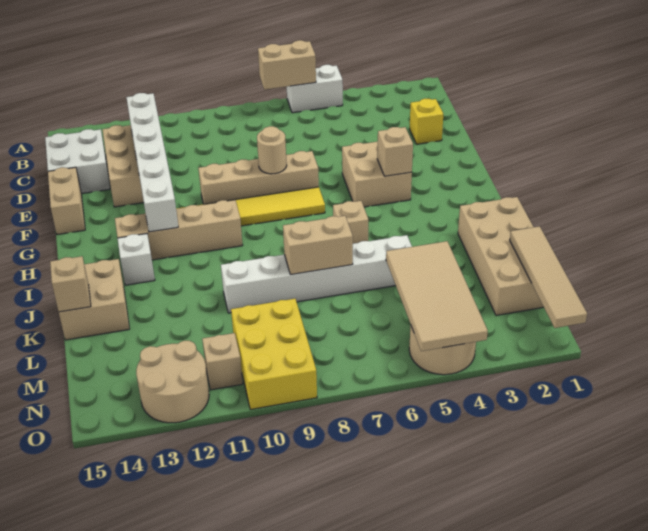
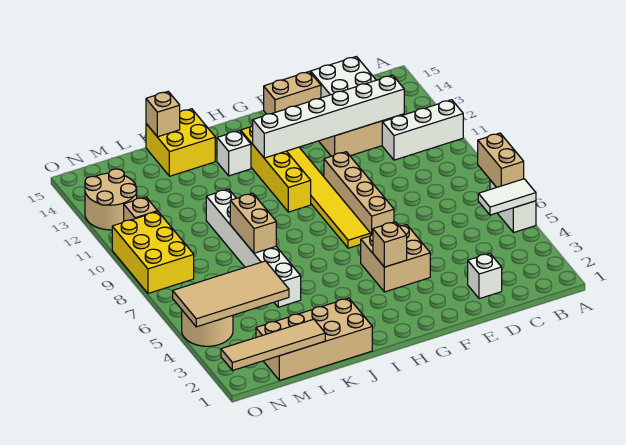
none -> white 1x2 tile [478,179,536,215]
none -> white 1x3 brick [382,100,463,160]
yellow 1x1 brick [410,99,443,144] -> white 1x1 brick [468,253,502,299]
tan 1x1 round brick [257,126,287,174] -> none
tan 1x4 brick [115,200,243,260] -> yellow 1x4 brick [241,125,311,212]
tan 1x1 brick [333,201,368,244] -> none
tan 2x2 brick [59,259,129,340] -> yellow 2x2 brick [146,109,215,176]
yellow 2x3 brick [231,299,317,410] -> yellow 2x3 brick turned to [112,212,194,293]

